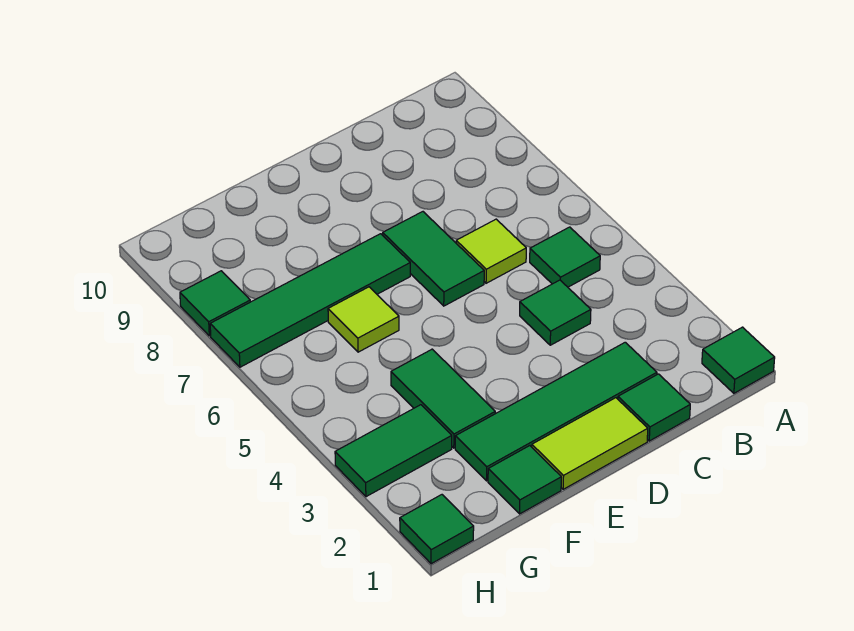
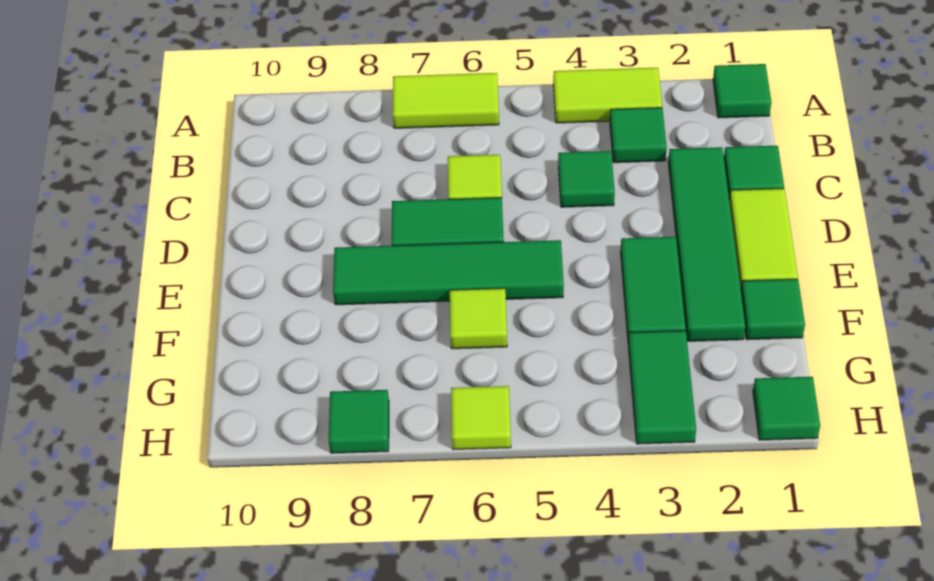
none -> lime 1x2 tile [553,68,662,123]
none -> lime 1x2 tile [393,73,499,128]
green 1x1 tile [530,227,600,287] -> green 1x1 tile moved to [610,108,667,163]
green 1x4 tile [210,234,410,367] -> green 1x4 tile turned to [333,240,564,305]
green 1x2 tile [391,349,495,448] -> green 1x2 tile turned to [621,237,686,342]
none -> lime 1x1 tile [451,386,511,450]

